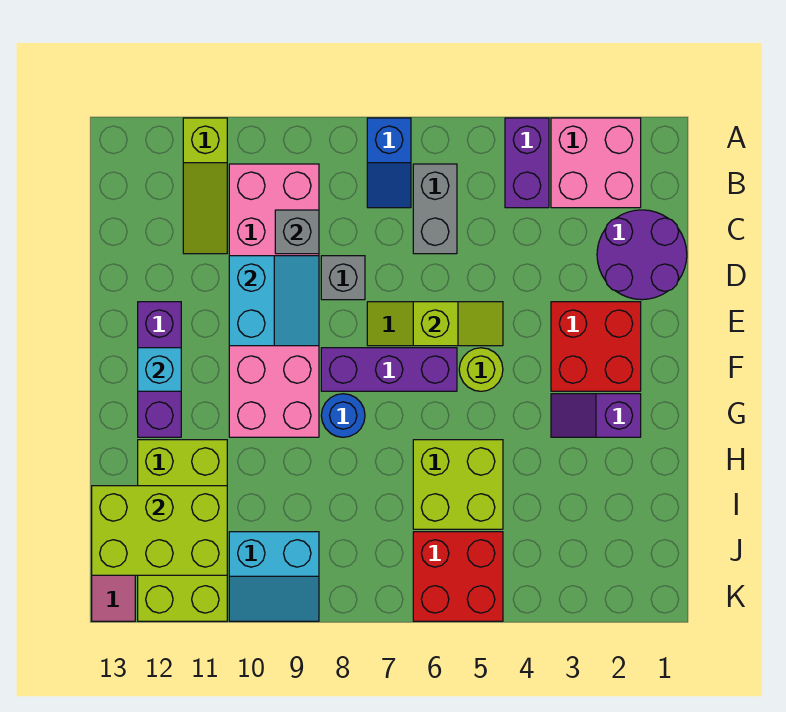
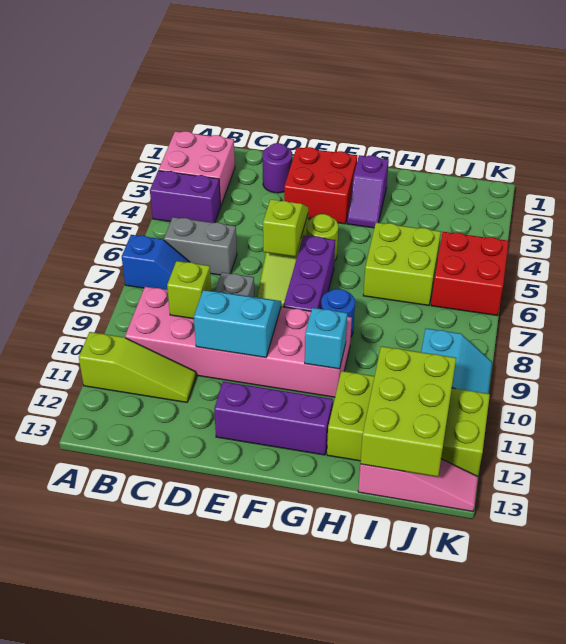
purple 2x2 round brick [597,210,687,300] -> purple 1x1 round brick [262,143,292,193]
grey 1x1 brick [275,210,319,254] -> lime 1x1 brick [167,261,211,319]
cyan 1x1 brick [138,348,181,391] -> cyan 1x1 brick moved to [305,308,347,369]

